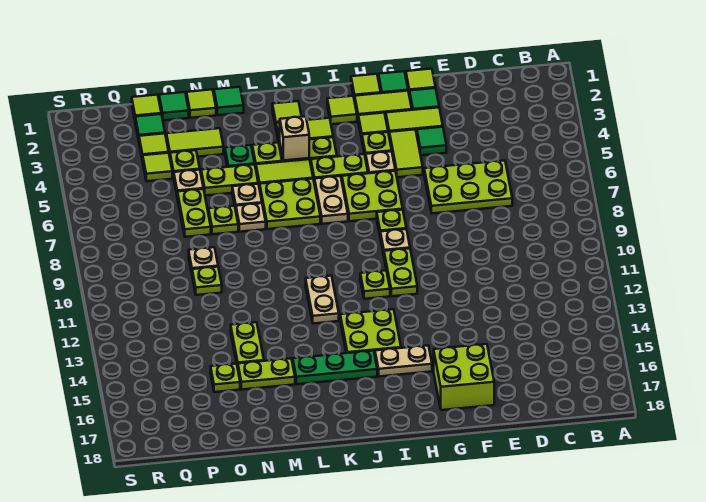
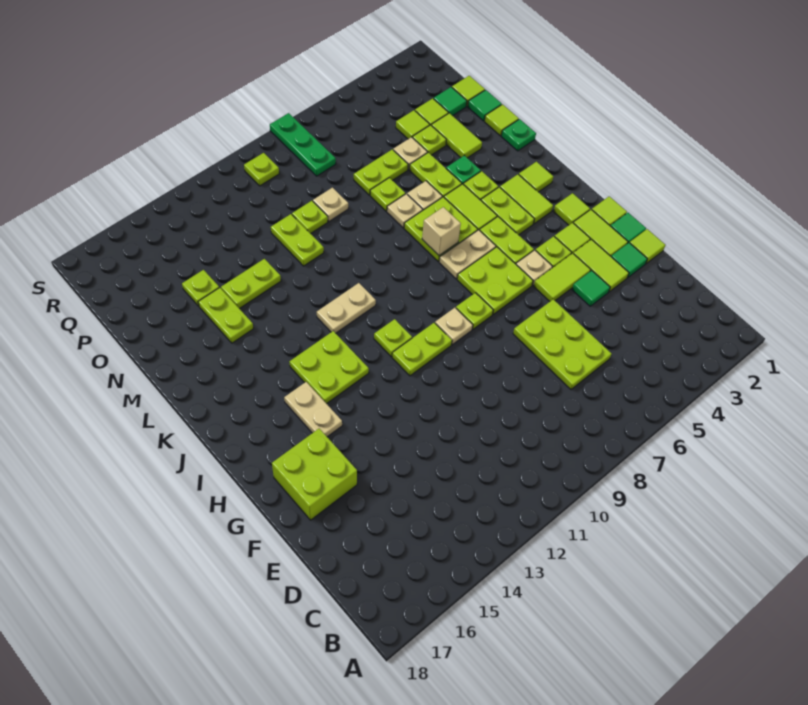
green 1x3 plate [293,351,377,384] -> green 1x3 plate moved to [270,113,336,176]
tan 1x1 brick [280,116,309,161] -> tan 1x1 brick moved to [422,207,461,255]
green 1x1 tile [214,87,244,115] -> green 1x1 plate [501,119,536,151]
none -> lime 1x2 plate [271,214,324,266]
none -> lime 1x1 plate [244,153,279,186]

